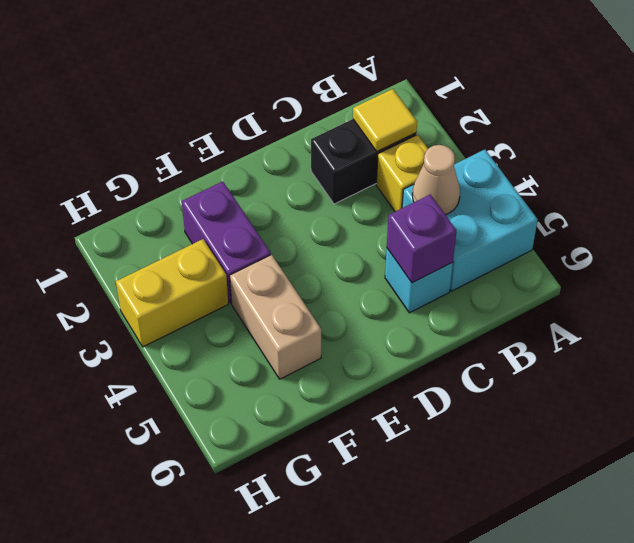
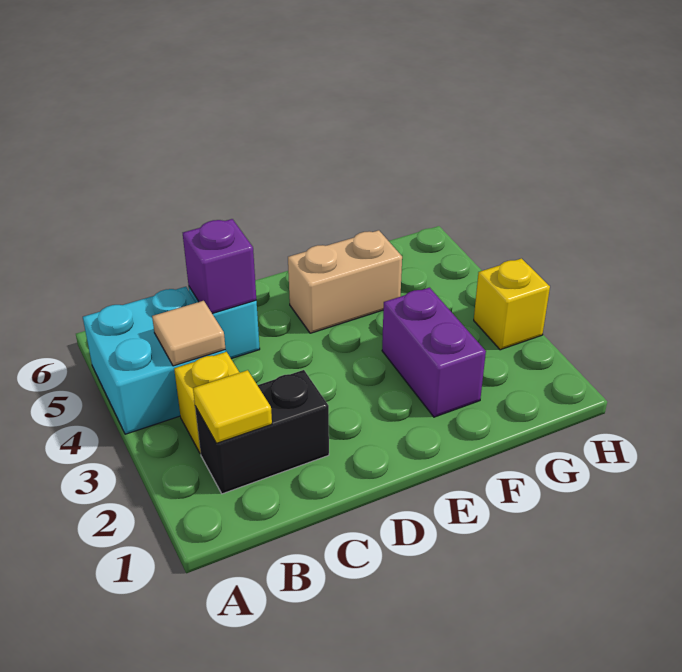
tan 1x1 cone [412,145,460,215] -> tan 1x1 tile [152,301,225,366]
tan 1x2 brick [230,255,321,379] -> tan 1x2 brick turned to [288,230,402,333]
yellow 1x2 brick [116,239,229,347] -> yellow 1x1 brick [474,258,550,350]

